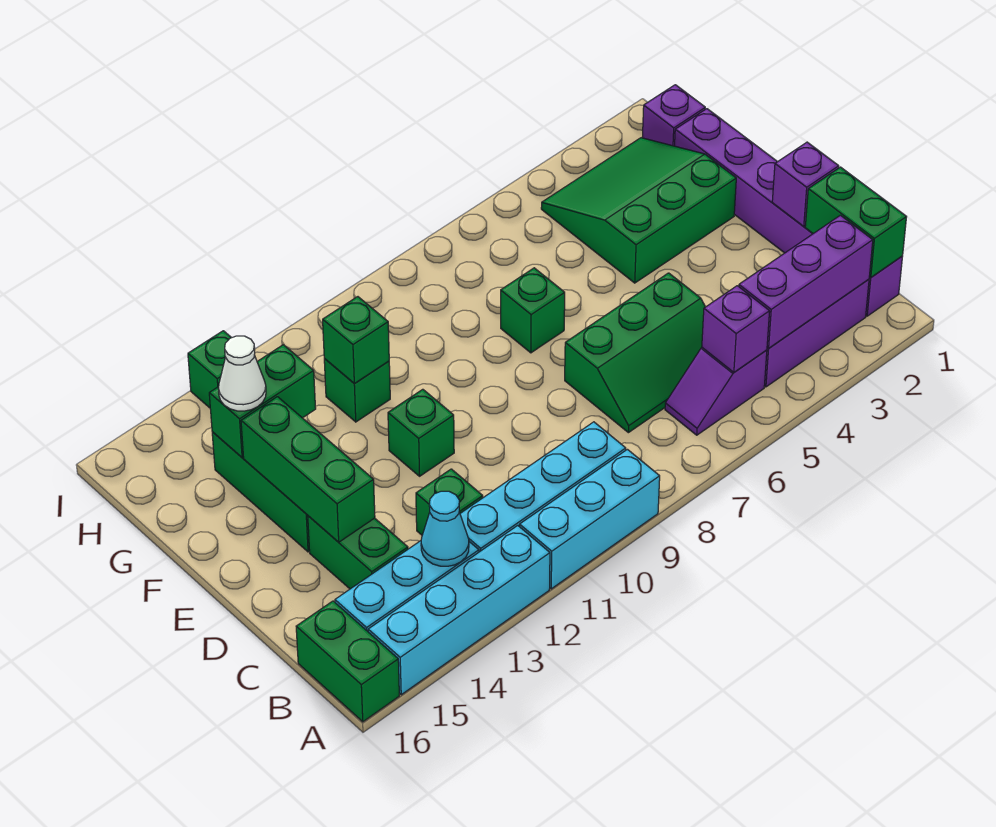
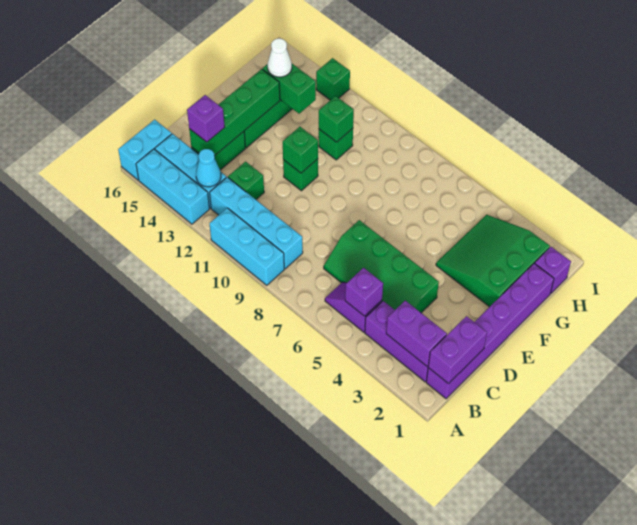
cyan 1x4 brick [368,526,550,695] -> cyan 1x3 brick [136,149,209,224]
green 1x2 brick [296,601,399,722] -> cyan 1x2 brick [118,120,172,180]
green 1x2 brick [805,167,906,277] -> purple 1x2 brick [428,316,487,384]
purple 1x3 brick [739,215,873,349] -> purple 1x2 brick [386,301,447,366]
green 2x3 slope [565,273,705,433] -> green 2x4 slope [324,220,439,313]
purple 1x1 brick [772,142,839,226] -> purple 1x1 brick moved to [187,95,225,142]
green 1x3 brick [241,397,375,542] -> green 1x4 brick [189,69,280,156]
green 3x3 slope [541,138,736,283] -> green 3x3 slope turned to [436,215,550,307]
green 1x1 brick [501,268,565,353] -> green 1x1 brick moved to [283,127,318,173]

